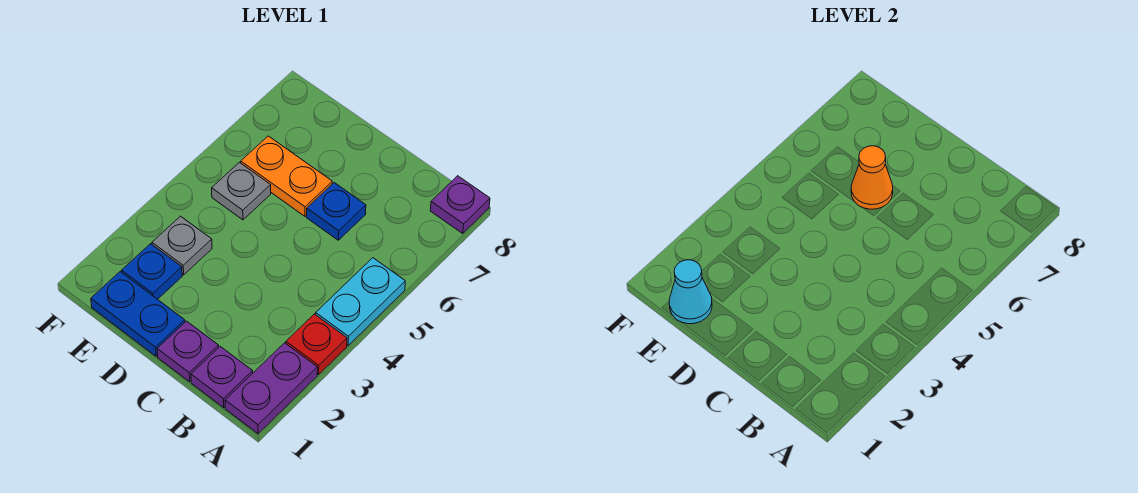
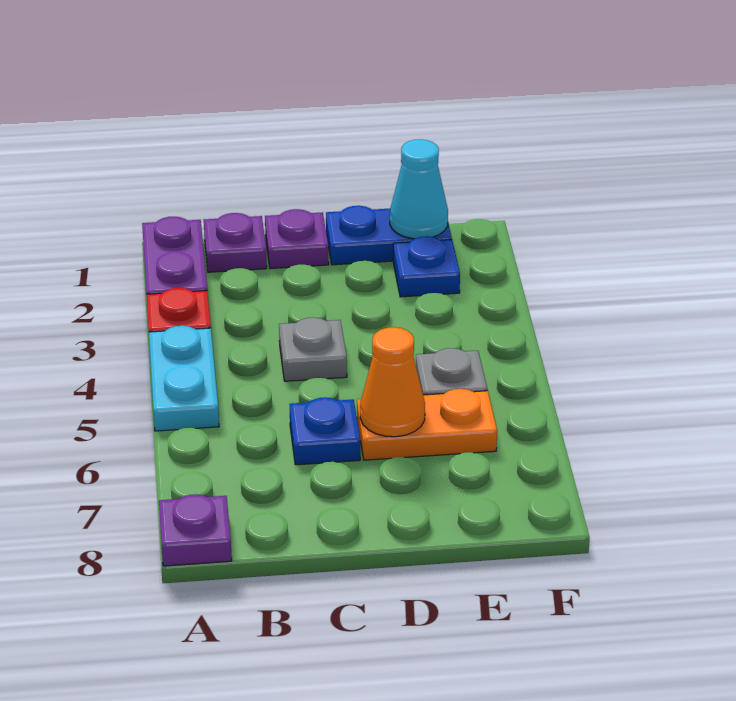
grey 1x1 plate [152,216,212,275] -> grey 1x1 plate moved to [279,317,347,381]

